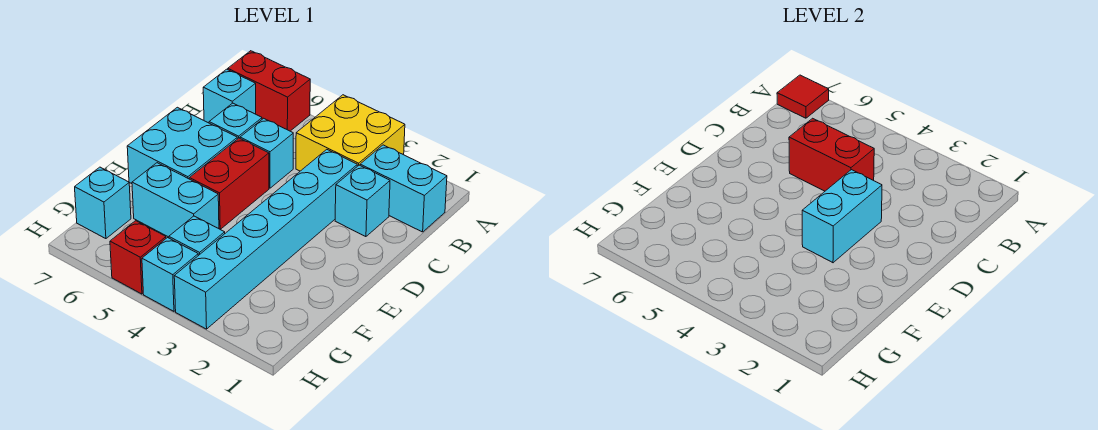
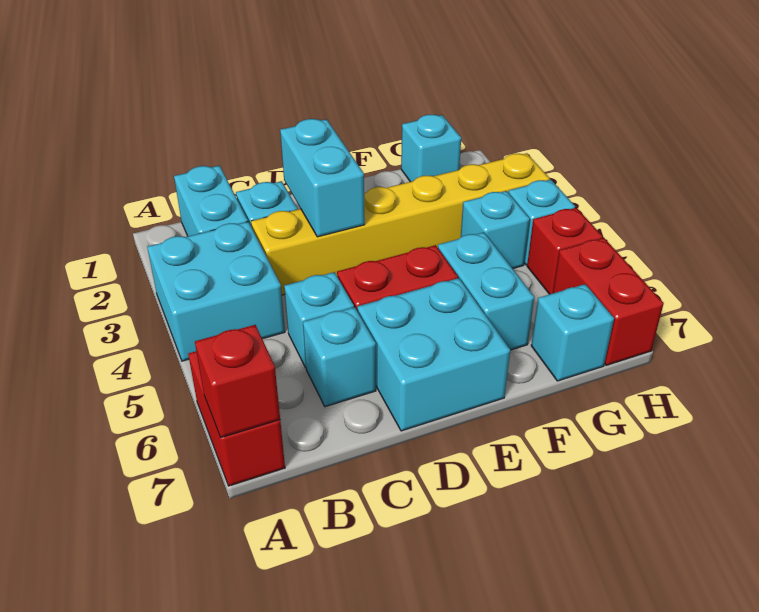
yellow 2x2 brick [296,95,405,171] -> cyan 2x2 brick [147,222,285,361]
red 1x1 tile [777,75,829,118] -> red 1x1 brick [195,325,280,438]
cyan 1x1 brick [203,69,256,123] -> cyan 1x1 brick moved to [401,115,461,182]
cyan 1x6 brick [174,150,357,329] -> yellow 1x6 brick [251,153,550,295]
red 1x2 brick [789,118,874,191] -> red 1x2 brick moved to [553,238,664,365]
cyan 1x2 brick [802,170,882,263] -> cyan 1x2 brick turned to [280,119,365,237]

